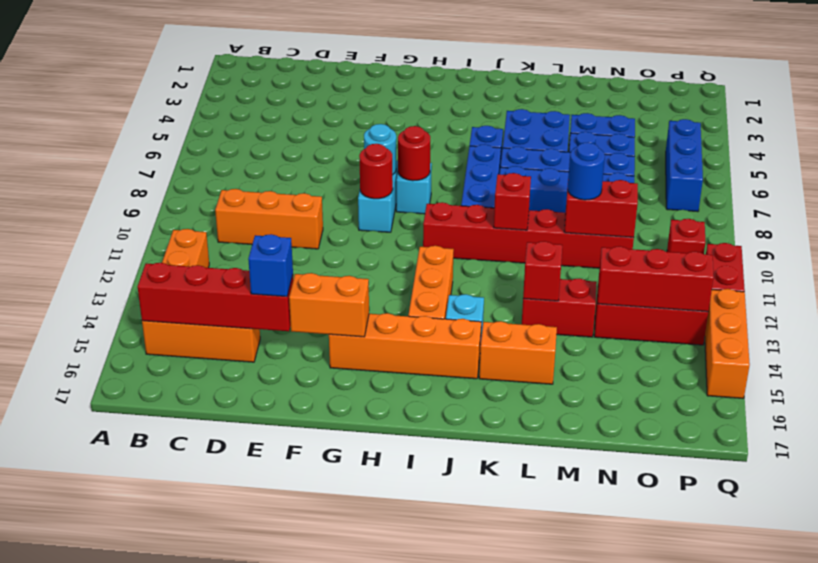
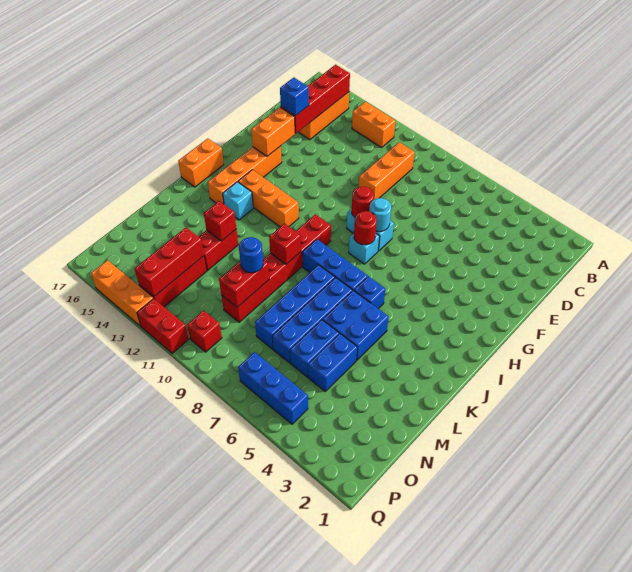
orange 1x2 brick [479,321,557,384] -> orange 1x2 brick moved to [178,139,224,187]

